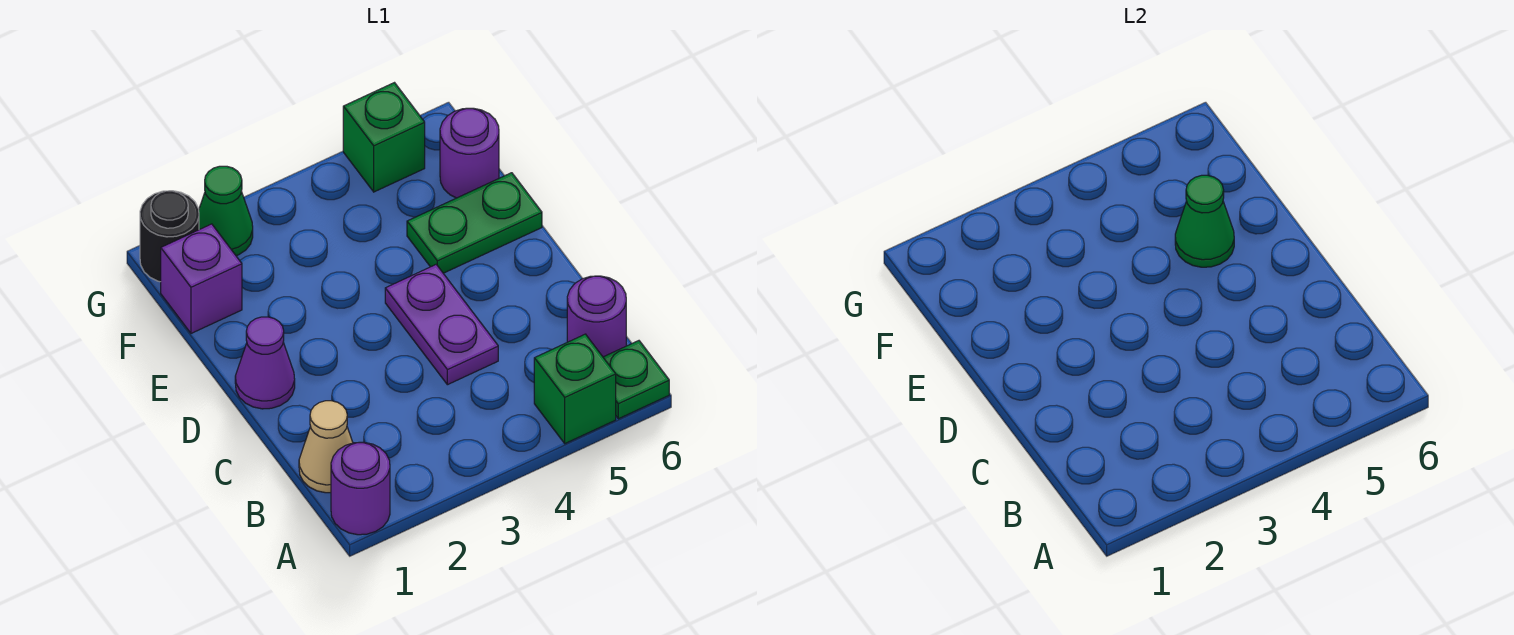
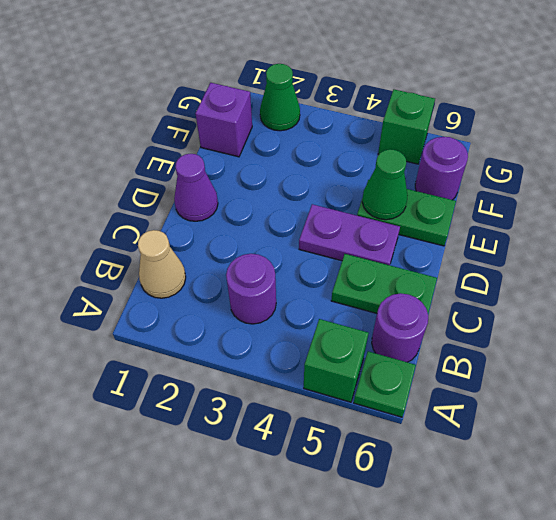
purple 1x1 round brick [331,442,390,535] -> purple 1x1 round brick moved to [226,254,276,324]
purple 1x2 plate [385,265,498,385] -> purple 1x2 plate turned to [299,204,400,265]
none -> green 1x2 plate [331,254,437,313]
black 1x1 round brick [140,191,199,282] -> none

